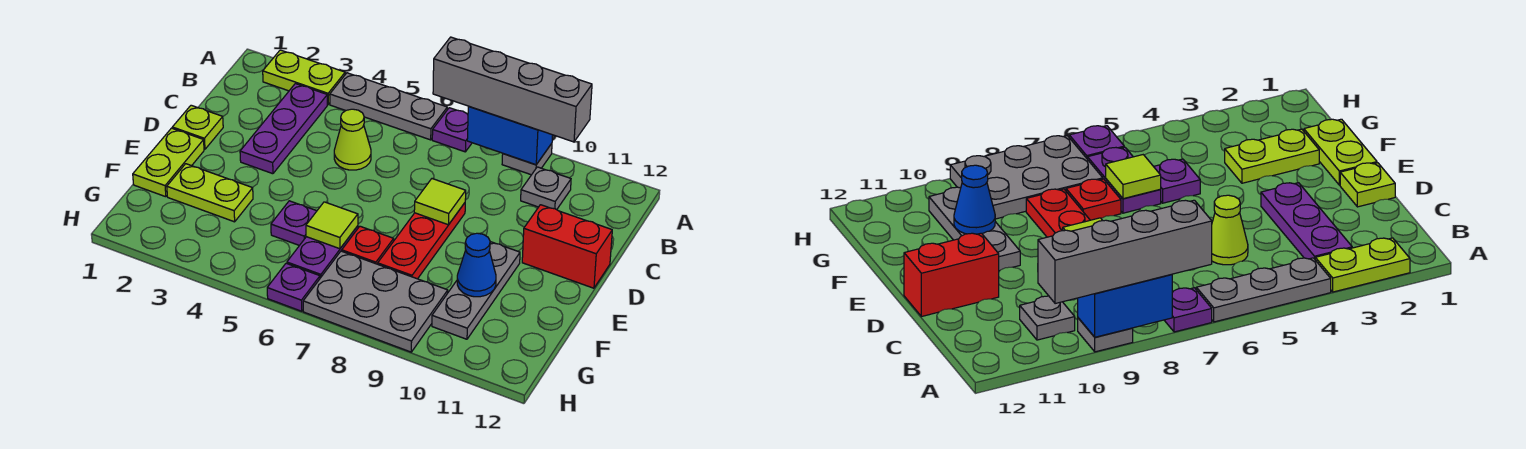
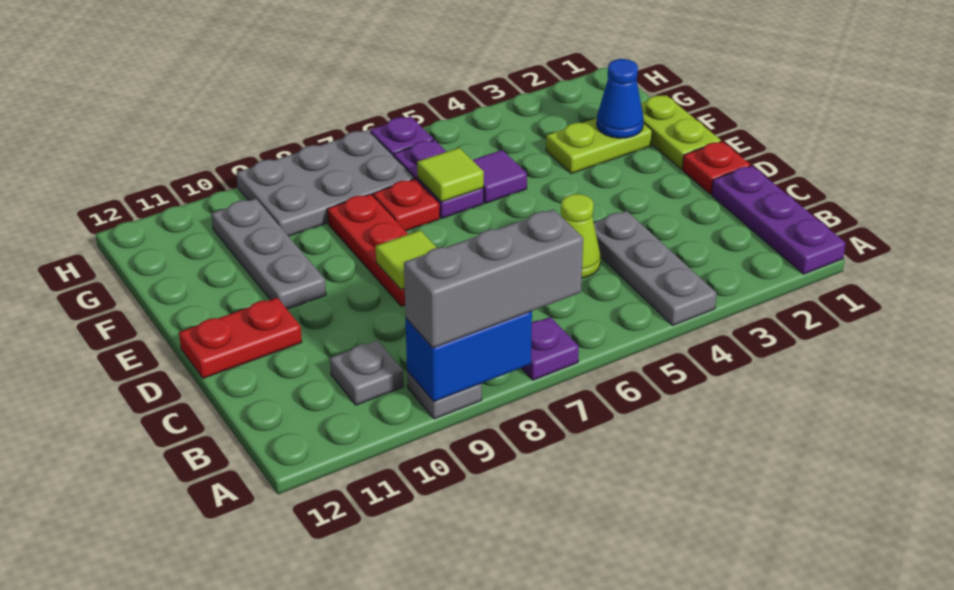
lime 1x2 plate [263,50,345,104] -> none
grey 1x3 plate [330,73,447,140] -> grey 1x3 plate turned to [594,211,717,325]
grey 1x4 brick [433,37,592,142] -> grey 1x3 brick [404,209,583,348]
purple 1x3 plate [240,84,327,174] -> purple 1x3 plate moved to [712,166,846,274]
lime 1x1 plate [172,105,223,149] -> red 1x1 plate [683,141,750,194]
red 1x2 brick [522,205,612,288] -> red 1x2 plate [179,298,302,378]
purple 1x1 plate [271,201,317,245] -> purple 1x1 tile [473,150,527,203]
blue 1x1 cone [457,233,496,297] -> blue 1x1 cone moved to [597,59,644,138]

